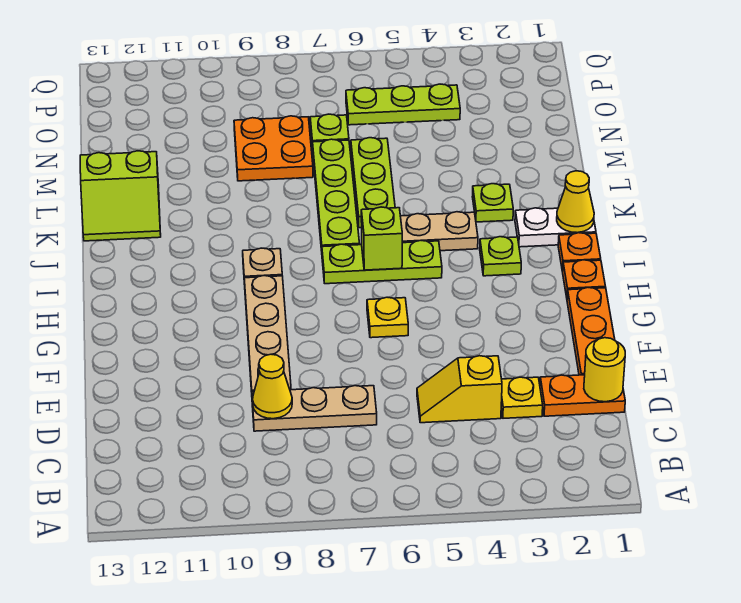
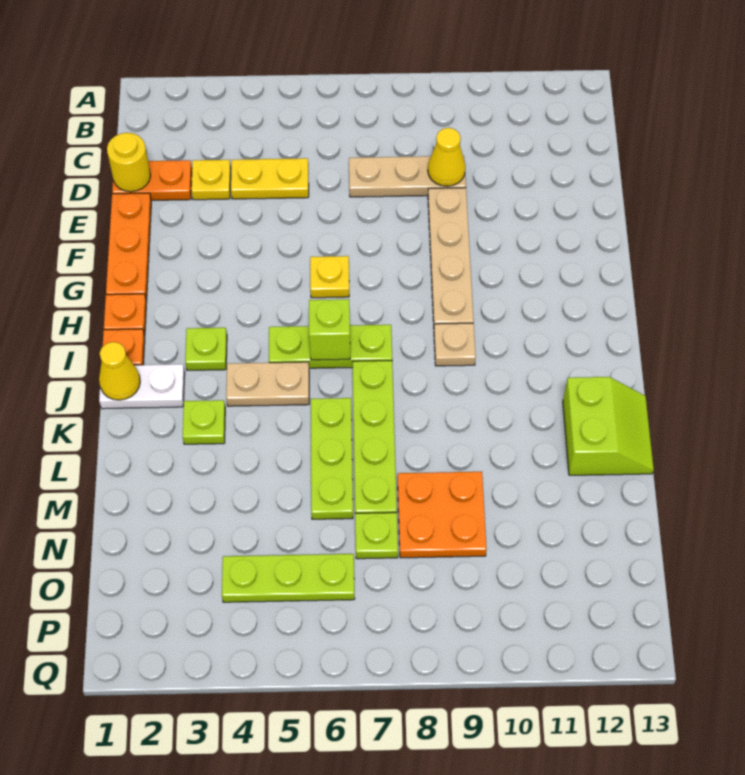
yellow 1x2 slope [417,356,502,423] -> yellow 1x2 plate [231,158,309,199]
lime 2x2 slope [80,151,161,241] -> lime 2x2 slope turned to [563,377,654,475]

